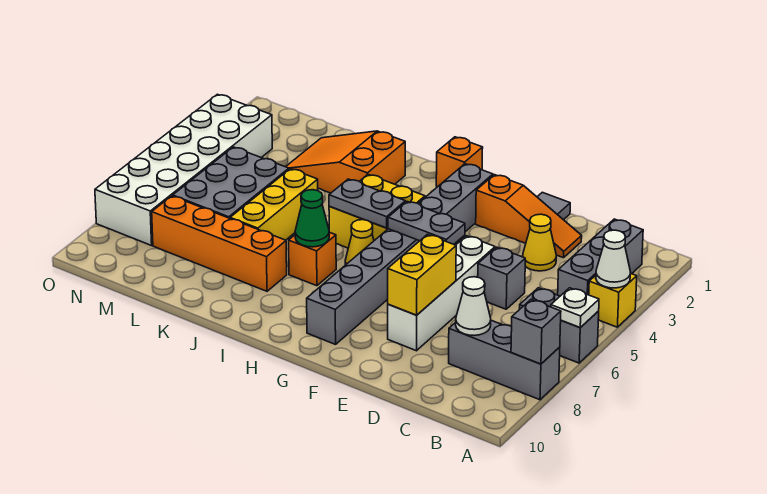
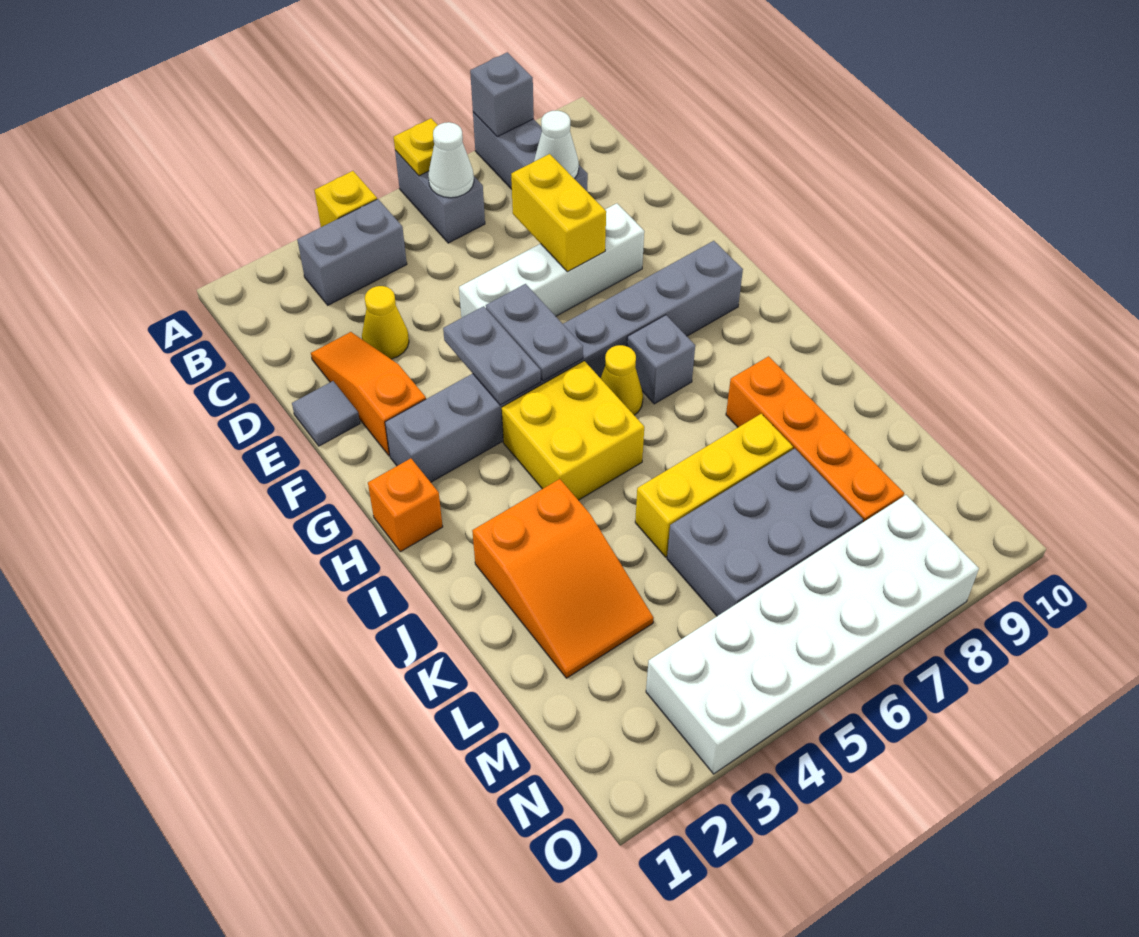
white 1x1 cone [596,230,630,288] -> white 1x1 cone moved to [428,122,474,198]
white 1x1 plate [551,288,599,328] -> yellow 1x1 plate [394,118,438,176]
grey 1x3 brick [558,219,643,296] -> grey 1x2 brick [297,199,407,305]
grey 1x1 brick [478,247,525,309] -> grey 1x1 brick moved to [627,315,695,404]
yellow 1x2 brick [388,234,456,315] -> yellow 1x2 brick turned to [511,154,606,272]
grey 1x2 plate [329,179,405,228] -> grey 1x2 plate moved to [443,306,541,405]
orange 1x1 brick [289,232,336,286] -> none
green 1x1 cone [295,190,329,247] -> none

